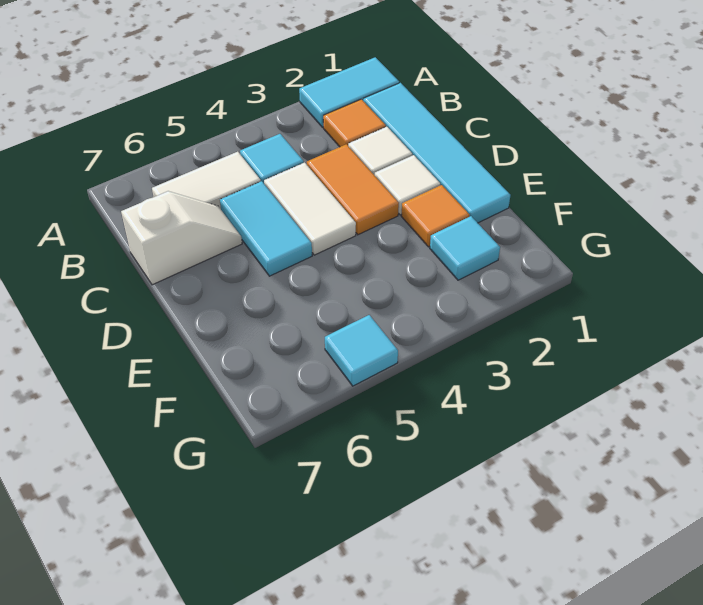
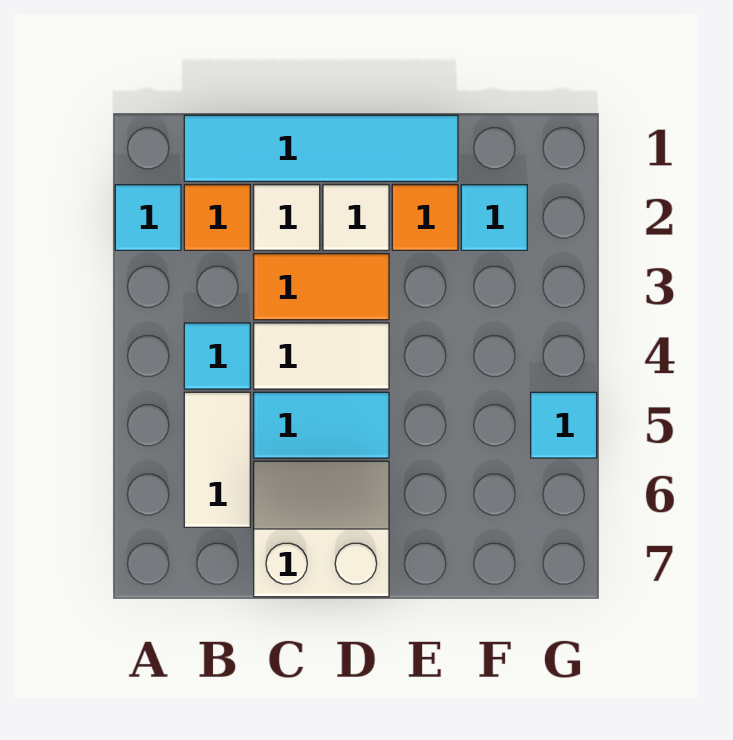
cyan 1x2 tile [299,57,399,127] -> cyan 1x1 tile [115,185,181,250]
white 1x2 slope [121,191,242,285] -> white 2x2 slope [254,461,389,597]

